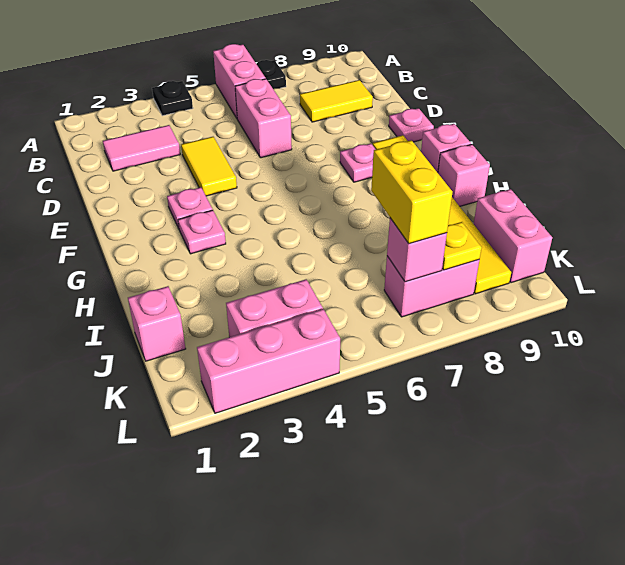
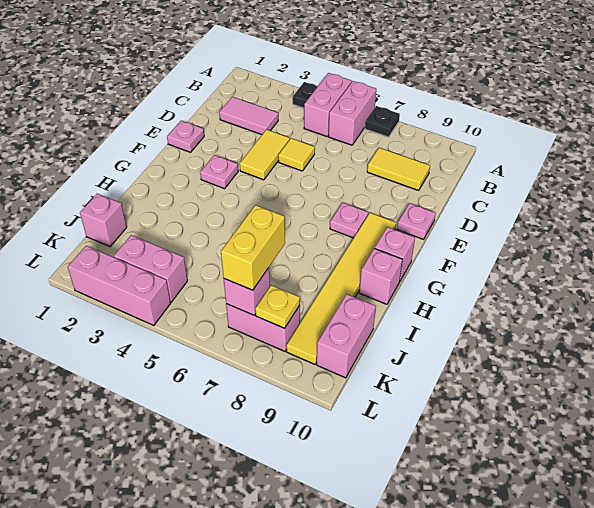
pink 1x2 brick [235,79,292,158] -> pink 1x2 brick moved to [304,73,352,136]
none -> yellow 1x1 tile [278,138,315,171]
pink 1x1 plate [178,210,226,254] -> pink 1x1 plate moved to [167,121,204,152]

